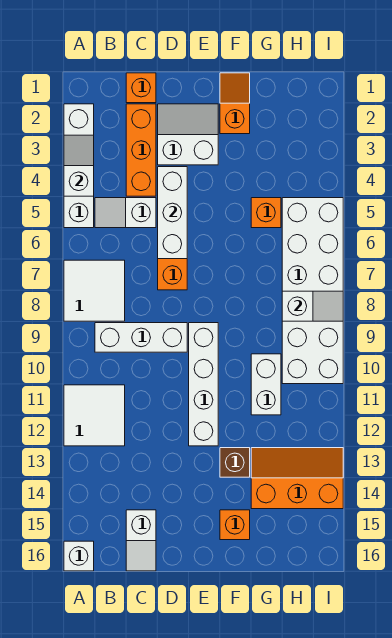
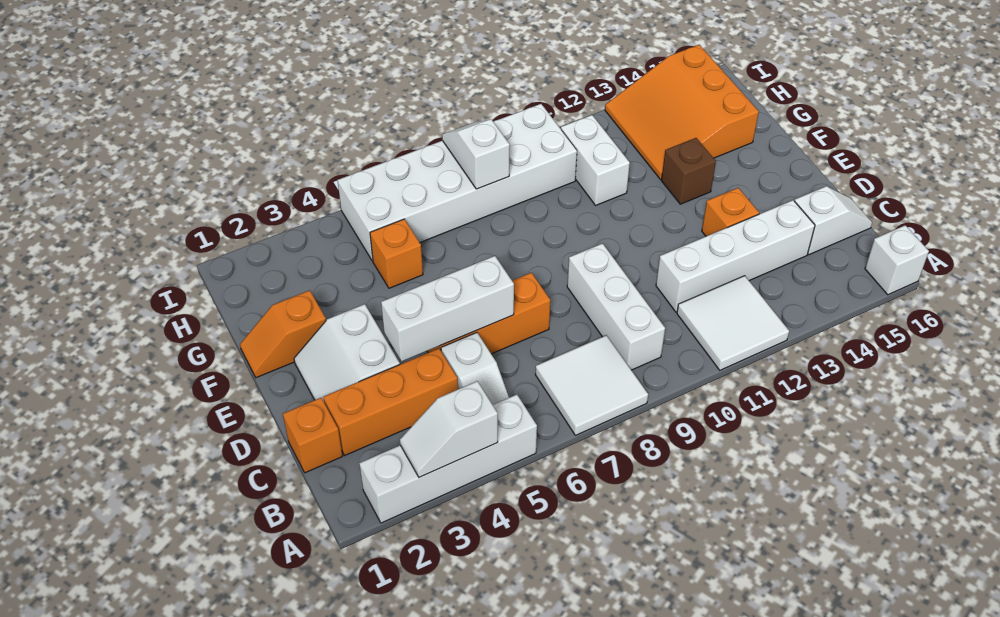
white 1x4 brick [189,323,218,446] -> white 1x4 brick moved to [656,200,815,312]
orange 1x1 brick [220,510,250,540] -> orange 1x1 brick moved to [702,188,759,236]
white 1x2 brick [251,354,281,415] -> white 1x2 brick turned to [561,115,630,205]
orange 2x3 slope [251,448,343,509] -> orange 3x3 slope [605,45,759,179]

